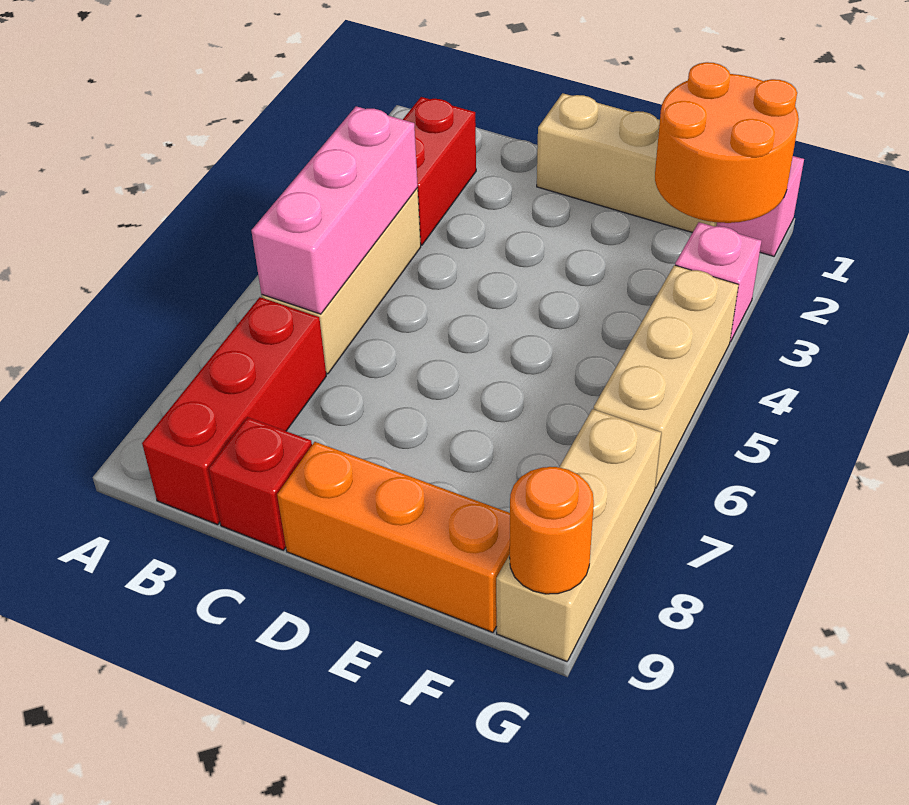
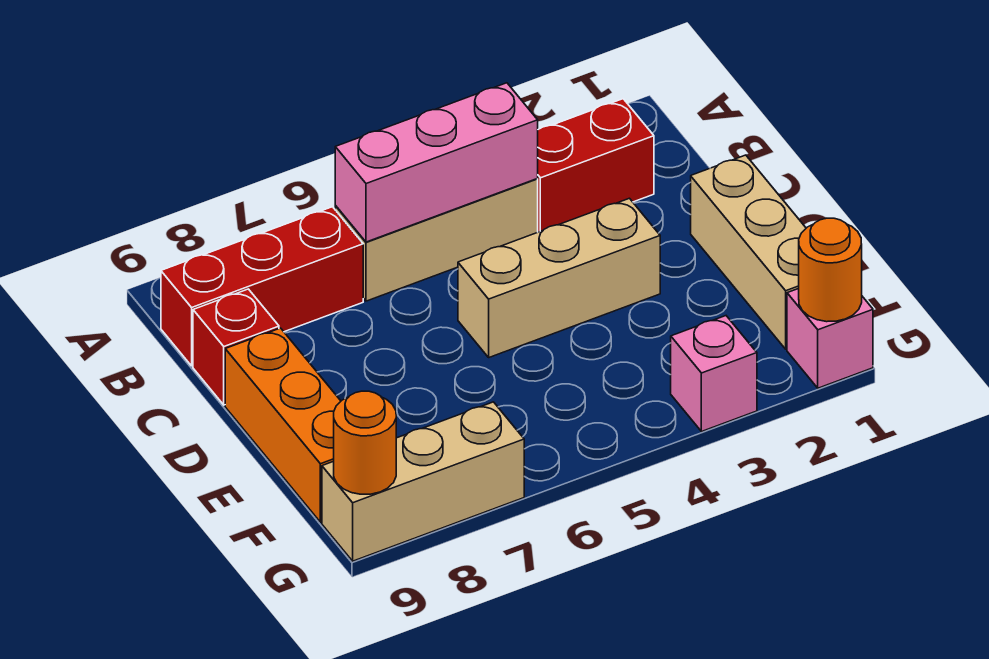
orange 2x2 round brick [655,62,799,223] -> orange 1x1 round brick [799,218,862,322]
tan 1x3 brick [594,265,739,488] -> tan 1x3 brick moved to [458,198,660,357]

